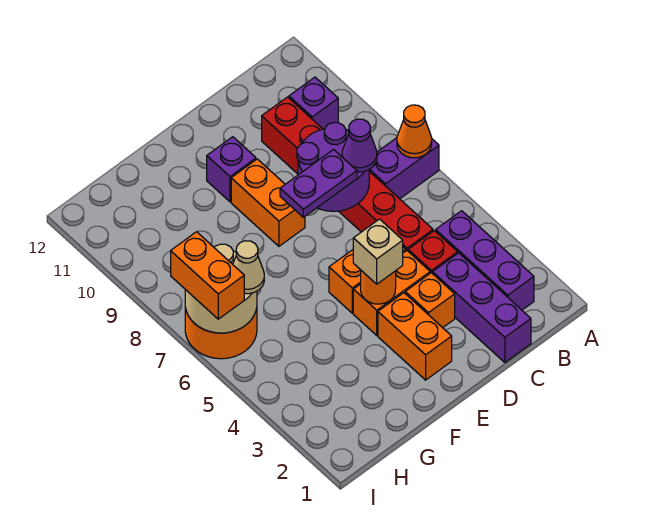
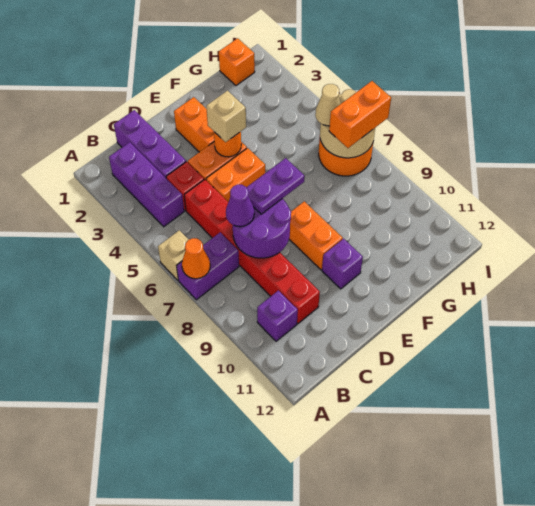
none -> tan 1x1 brick [158,230,189,280]
orange 1x1 brick [405,273,455,328] -> orange 1x1 brick moved to [219,38,255,85]
orange 1x2 brick [171,232,244,319] -> orange 1x2 brick turned to [329,81,391,148]

